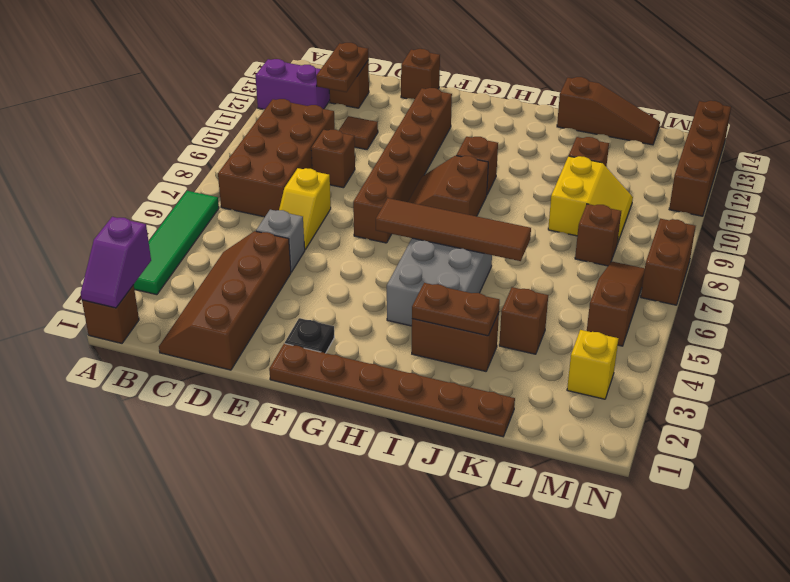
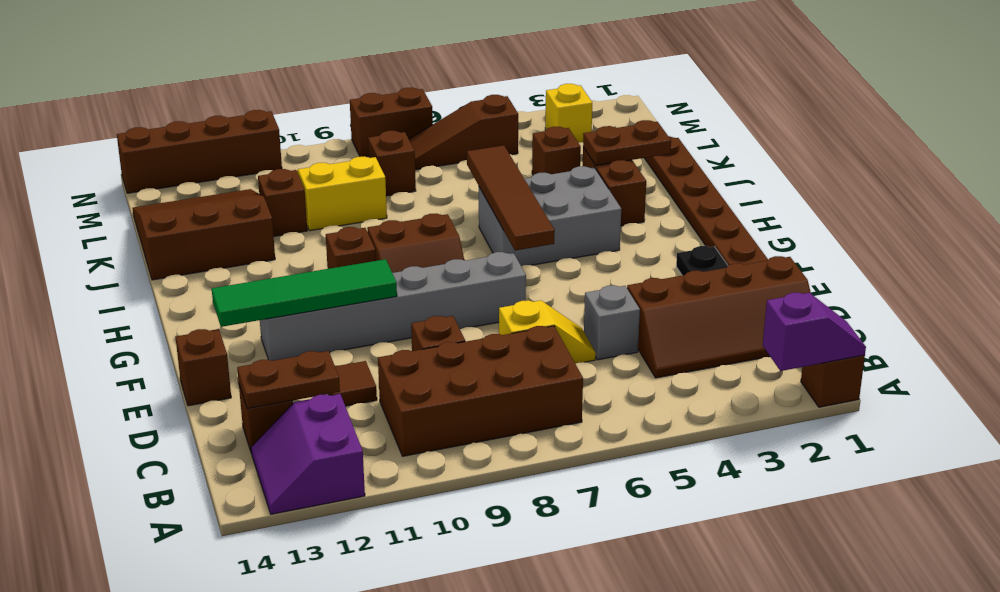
green 1x4 tile [134,191,219,295] -> green 1x4 tile moved to [212,259,397,327]
brown 1x6 brick [353,88,452,243] -> grey 1x6 brick [260,252,526,361]
brown 1x2 plate [412,283,500,336] -> brown 1x2 plate turned to [583,120,671,166]
brown 1x3 slope [557,77,660,145] -> brown 3x3 slope [132,189,275,280]

